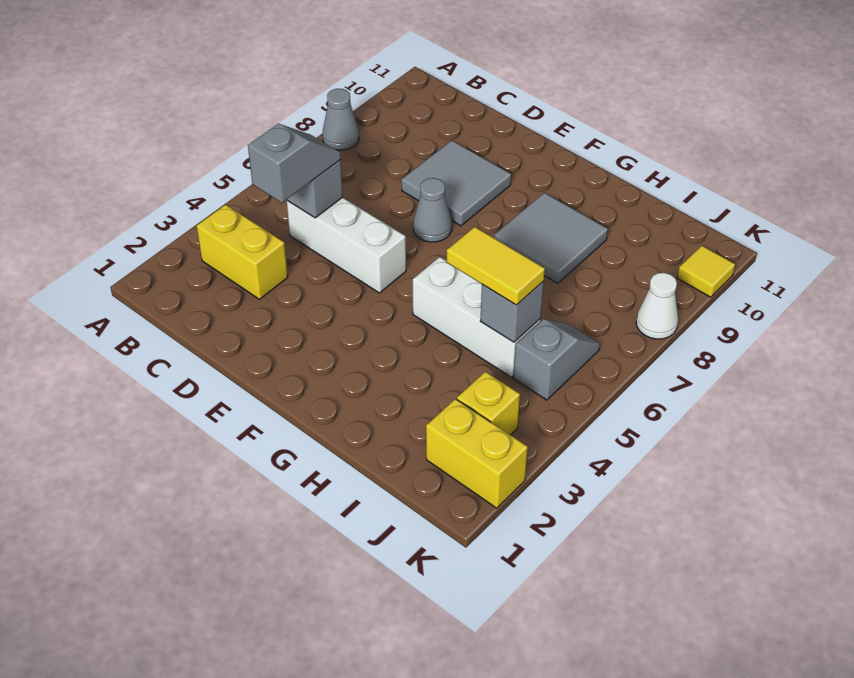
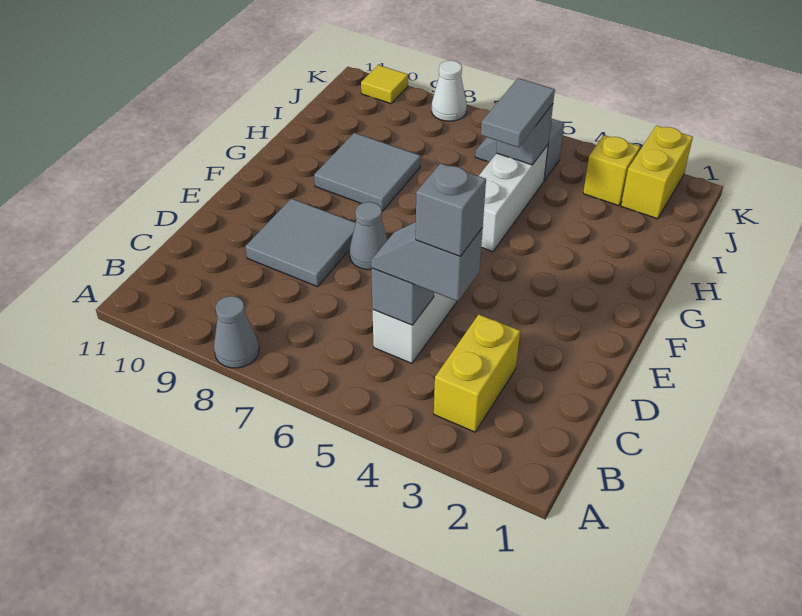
none -> grey 1x1 brick [416,163,486,256]
yellow 1x2 tile [447,227,545,305] -> grey 1x2 tile [481,78,555,147]

